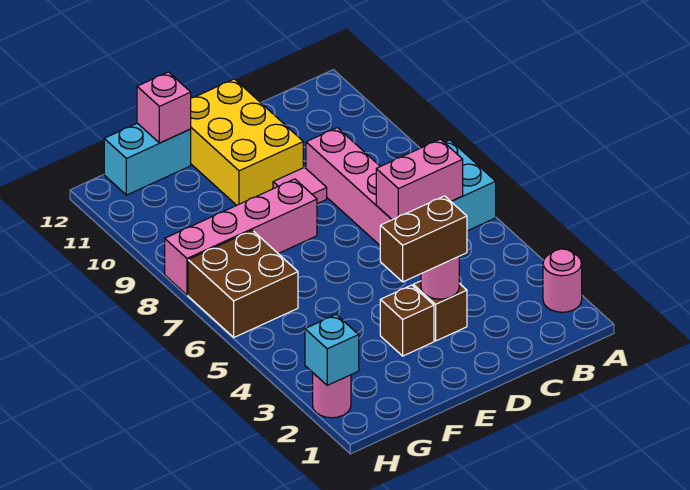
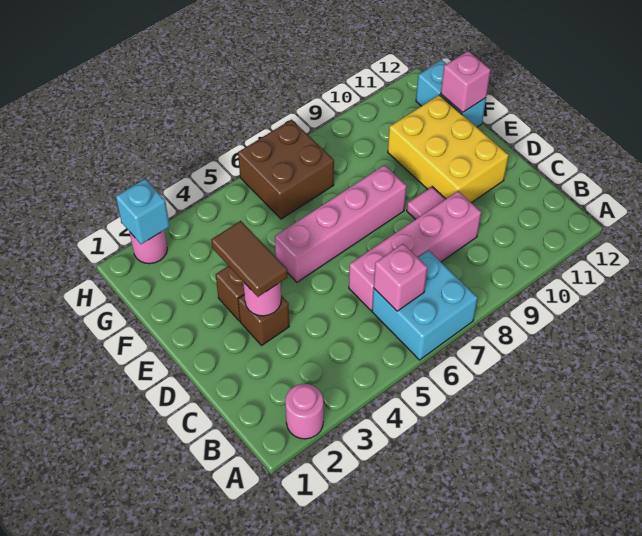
pink 1x2 brick [376,139,463,220] -> pink 1x1 brick [374,244,427,311]
brown 1x2 brick [380,196,467,282] -> brown 1x2 tile [211,221,287,297]
yellow 2x3 brick [191,79,303,205] -> yellow 2x3 brick turned to [388,95,509,203]
pink 1x4 brick [165,179,317,295] -> pink 1x4 brick turned to [275,165,407,282]

